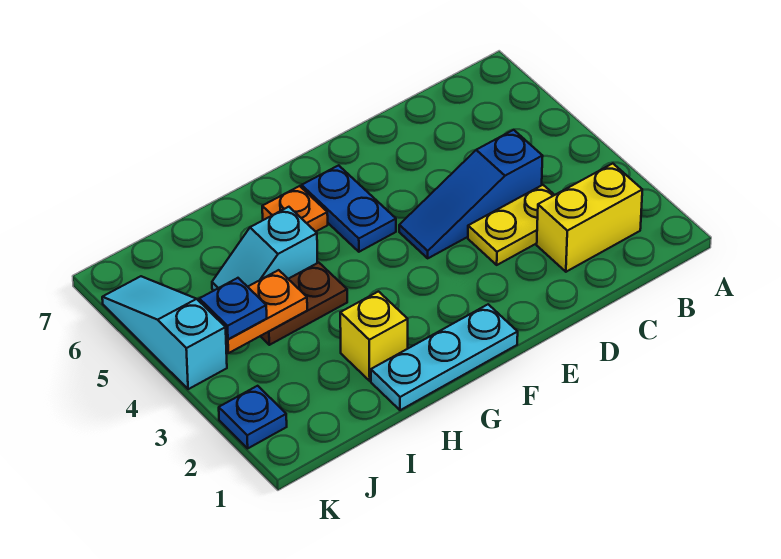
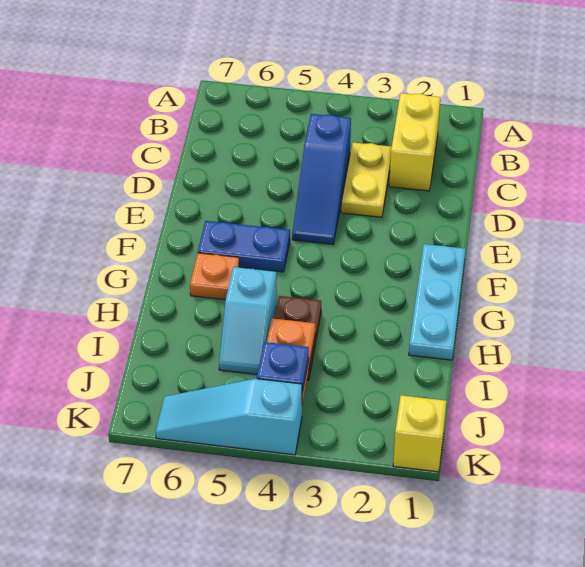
yellow 1x1 brick [340,292,408,381] -> yellow 1x1 brick moved to [393,395,446,472]
blue 1x1 plate [219,386,287,448] -> none

